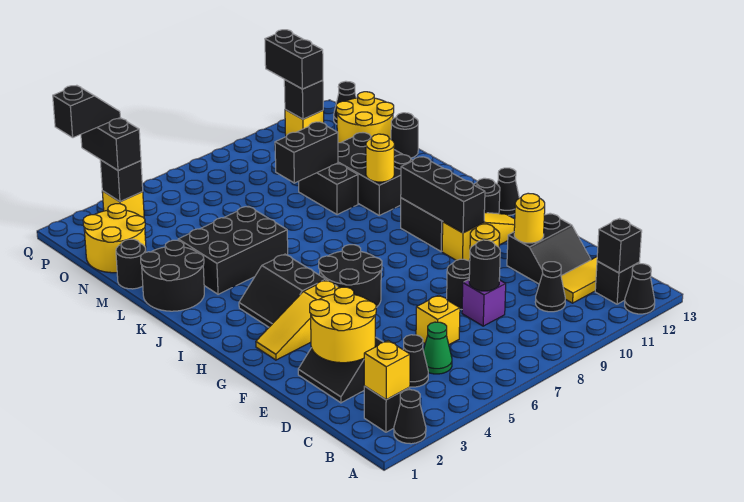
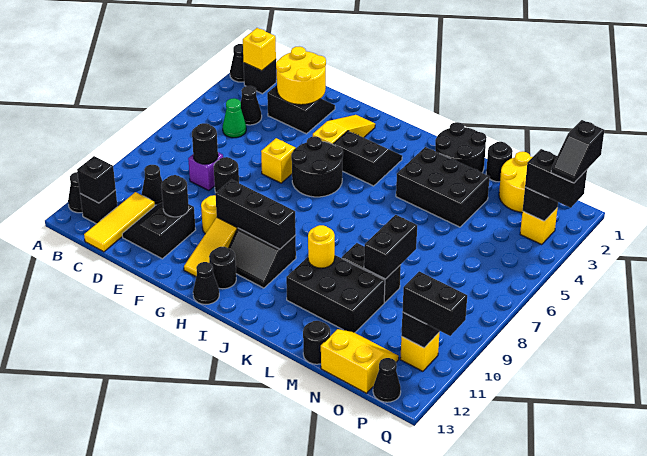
yellow 1x1 brick [416,295,460,345] -> yellow 1x1 brick moved to [261,138,296,183]
yellow 1x1 round brick [514,193,545,243] -> black 1x1 round brick [161,175,189,217]
black 2x3 brick [178,206,288,294] -> black 2x3 brick turned to [396,147,490,227]
yellow 2x2 round brick [336,92,394,143] -> yellow 2x2 slope [321,329,399,393]

